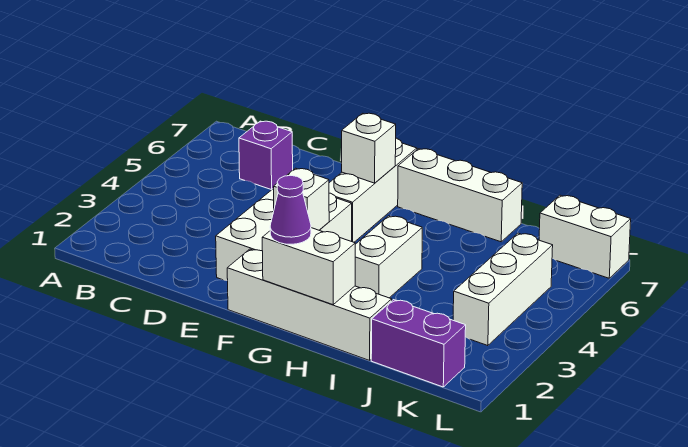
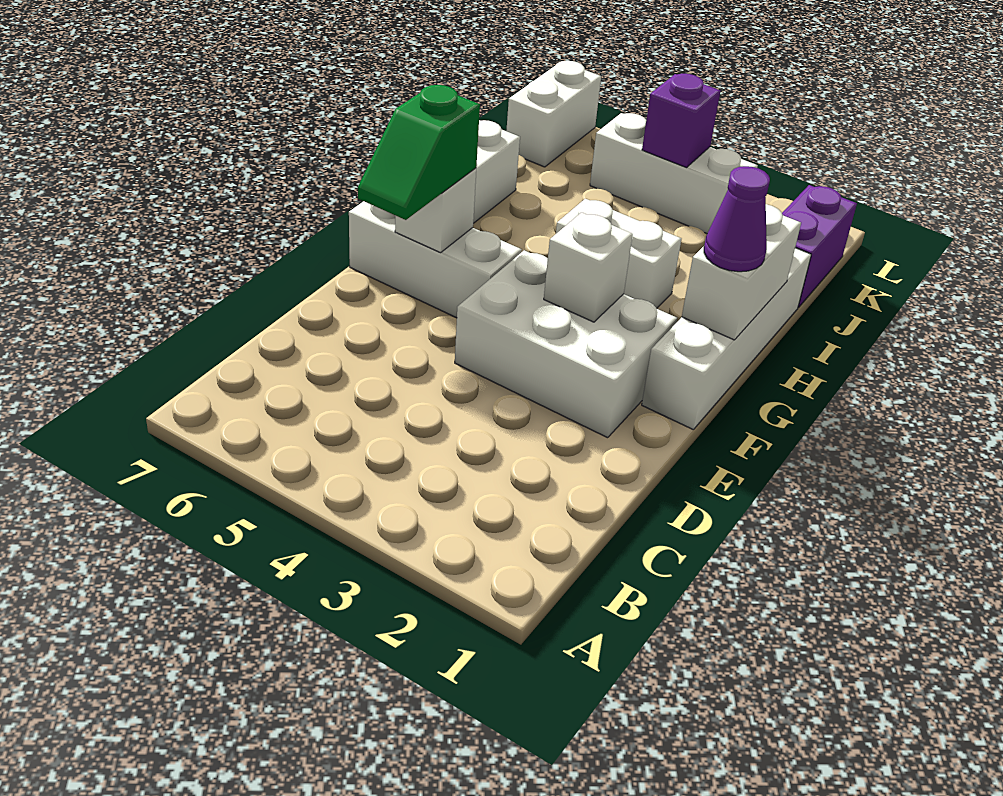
purple 1x1 brick [239,121,293,190] -> purple 1x1 brick moved to [642,74,720,168]
none -> green 1x2 slope [358,85,480,220]

